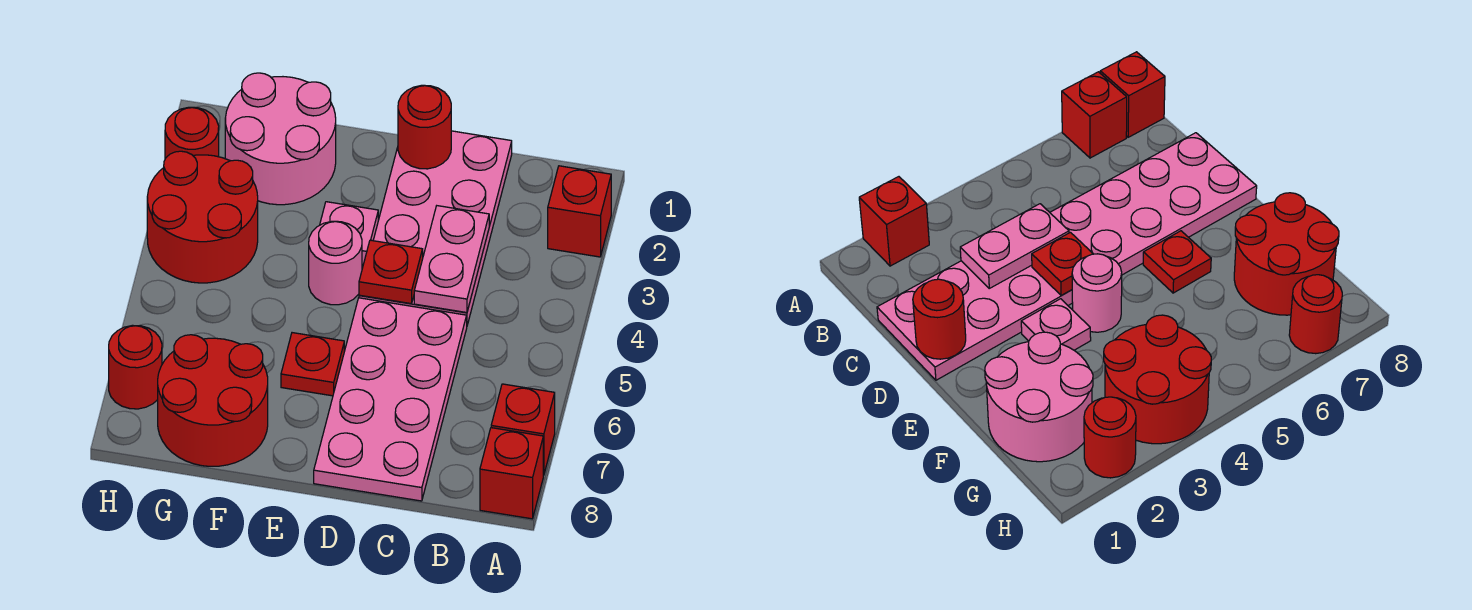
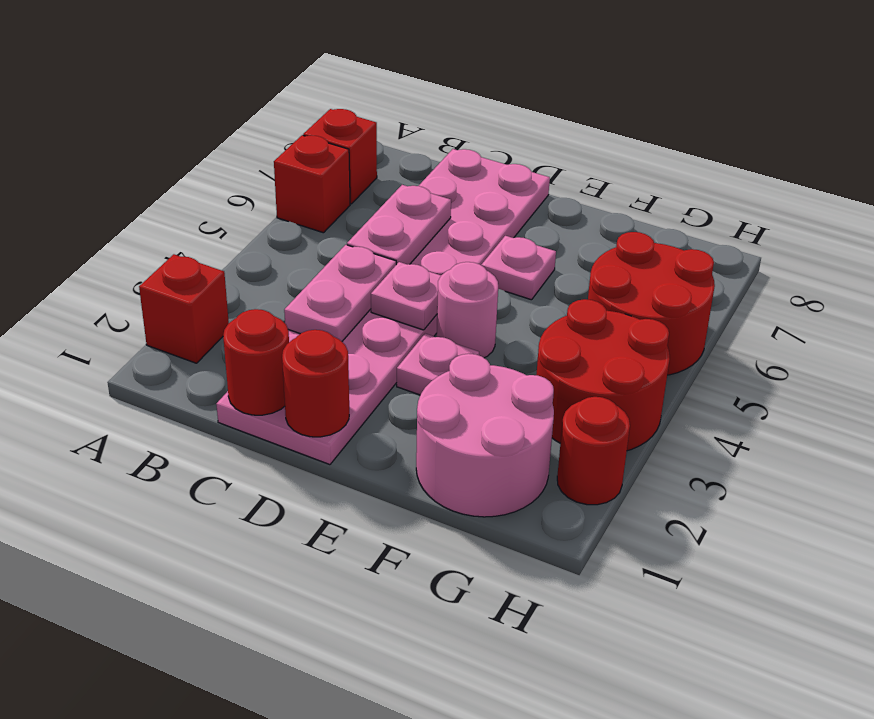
red 1x1 brick [480,428,543,519] -> red 1x1 brick moved to [274,135,350,233]
none -> pink 1x2 plate [347,185,451,265]
red 1x1 plate [359,240,423,304] -> pink 1x1 plate [371,262,441,330]
red 1x1 plate [281,333,344,396] -> pink 1x1 plate [481,236,556,300]
red 2x2 round brick [158,335,268,466] -> red 2x2 round brick moved to [588,232,715,375]
red 1x1 round brick [109,325,162,409] -> red 1x1 round brick moved to [223,309,289,415]

